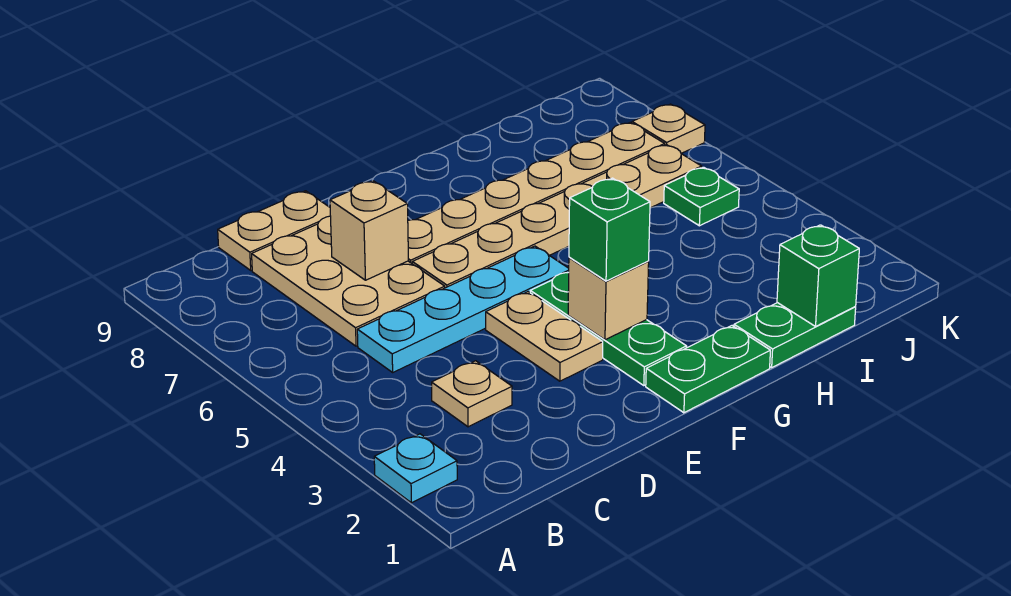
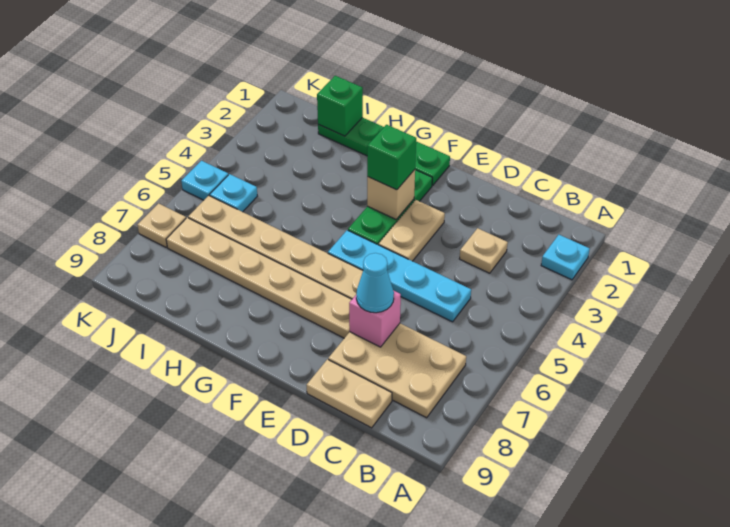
tan 2x3 plate [252,216,445,346] -> tan 2x3 plate turned to [328,323,466,418]
tan 1x1 brick [330,181,408,280] -> pink 1x1 brick [349,290,401,347]
none -> cyan 1x1 cone [356,253,394,313]
green 1x1 plate [664,167,739,226] -> cyan 1x1 plate [210,174,257,212]
none -> cyan 1x1 plate [181,161,228,200]

